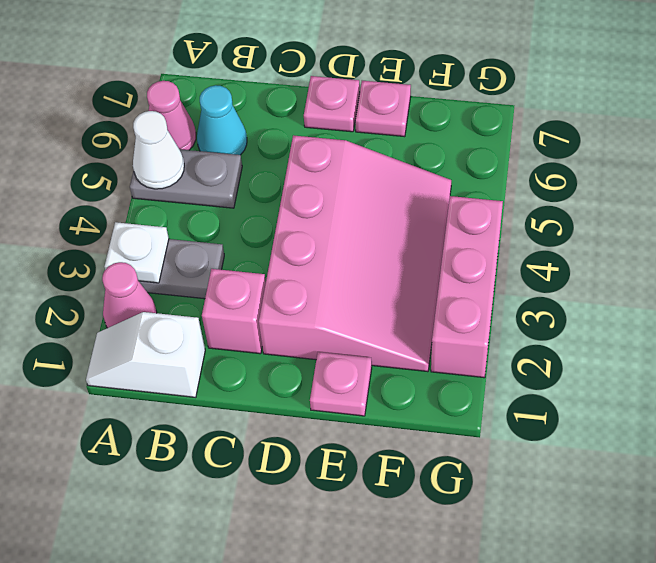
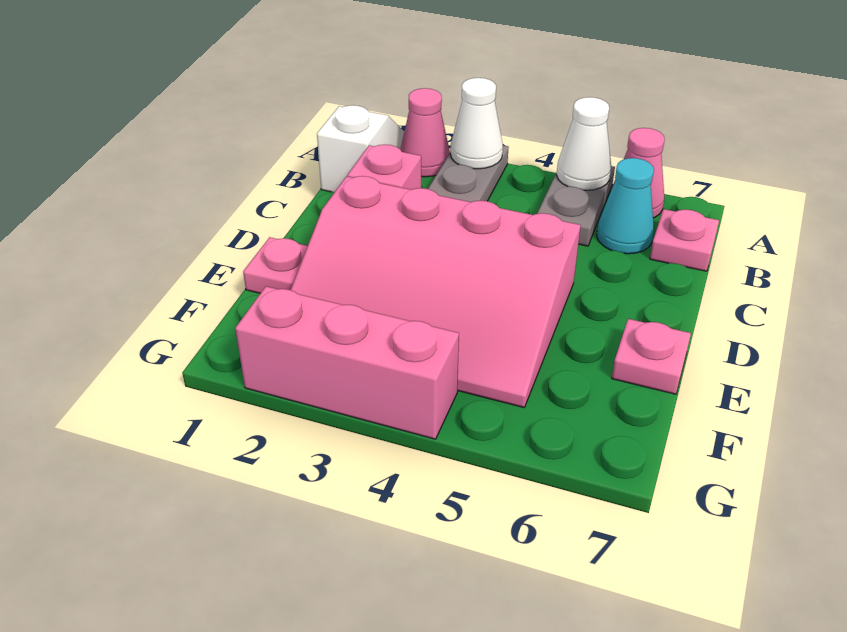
white 1x1 plate [104,222,169,283] -> white 1x1 cone [450,78,503,169]
pink 1x1 plate [304,76,360,132] -> pink 1x1 plate moved to [650,209,719,271]

